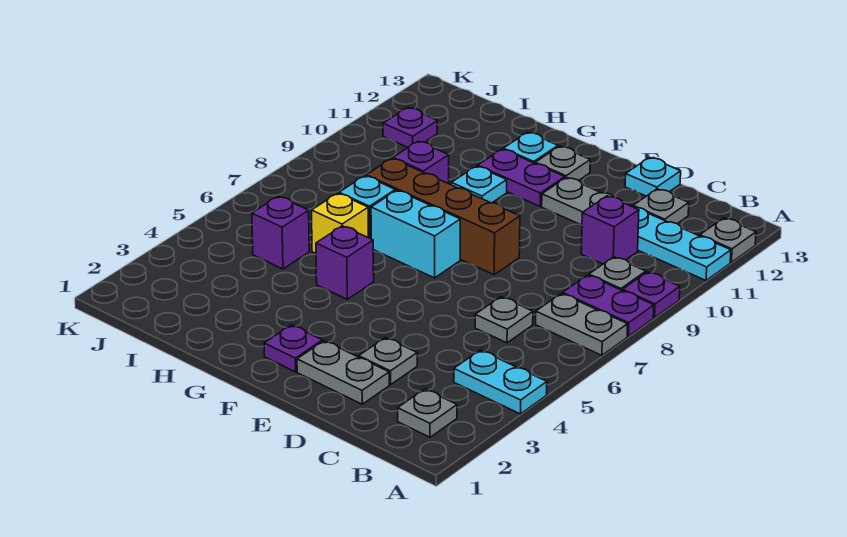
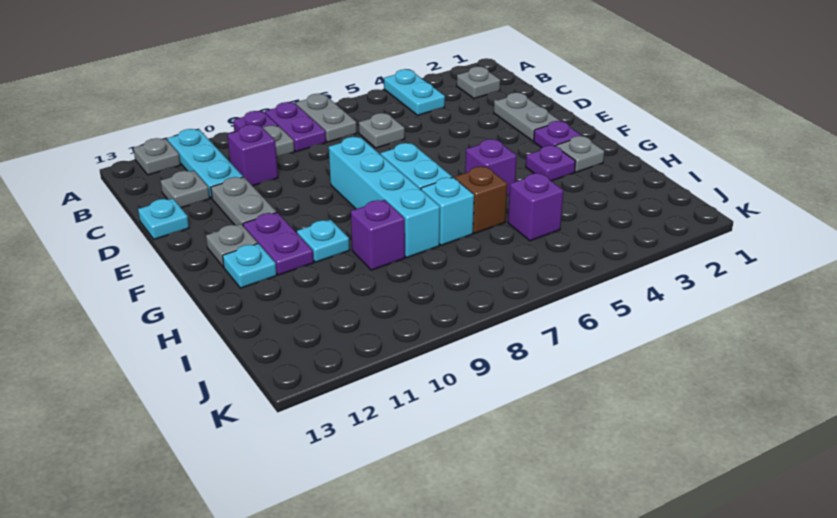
grey 1x1 plate [359,338,417,385] -> grey 1x1 plate moved to [556,136,604,172]
brown 1x4 brick [366,158,520,275] -> cyan 1x4 brick [329,137,440,258]
yellow 1x1 brick [312,193,368,253] -> brown 1x1 brick [455,167,507,233]
purple 1x1 plate [383,108,437,148] -> purple 1x1 plate moved to [526,146,576,181]

